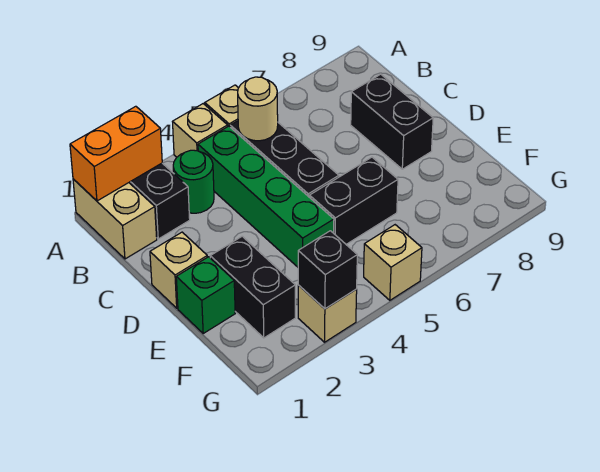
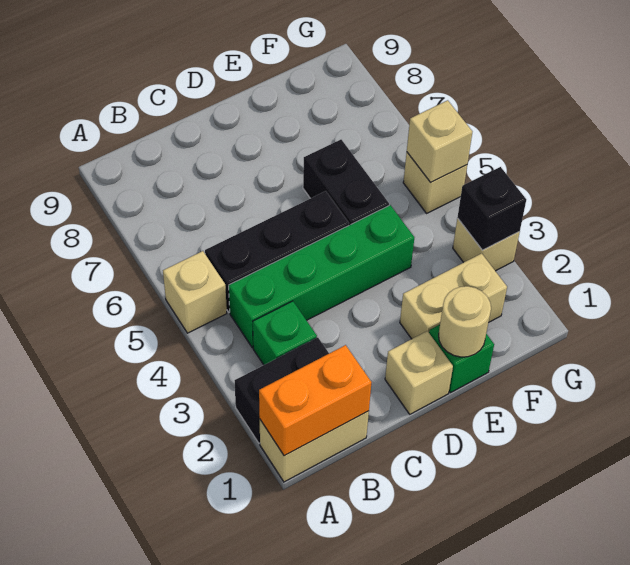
orange 1x2 brick [70,106,162,201] -> orange 1x2 brick turned to [259,345,372,456]
tan 1x1 brick [173,104,228,157] -> tan 1x1 brick moved to [407,100,472,182]
green 1x1 round brick [173,150,214,213] -> green 1x1 brick [253,301,317,365]
tan 1x1 round brick [238,77,278,141] -> tan 1x1 round brick moved to [439,286,491,357]
black 1x2 brick [351,74,433,169] -> none
black 1x2 brick [210,236,295,338] -> tan 1x2 brick [400,253,507,339]

